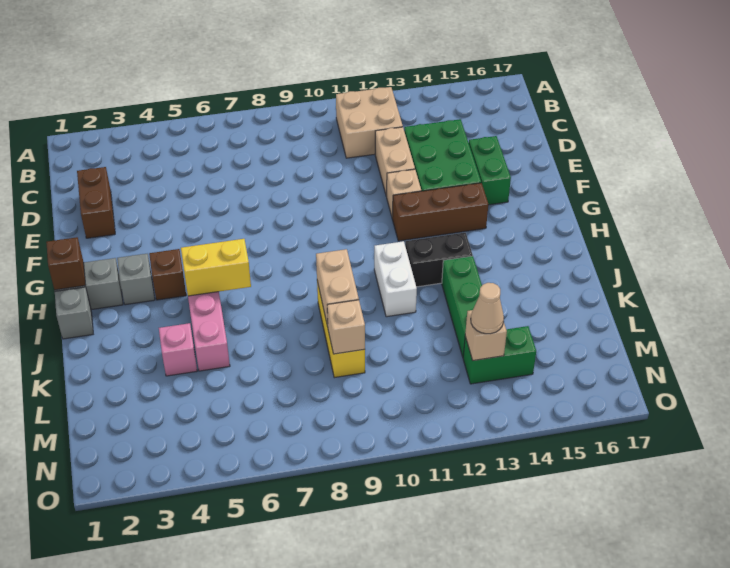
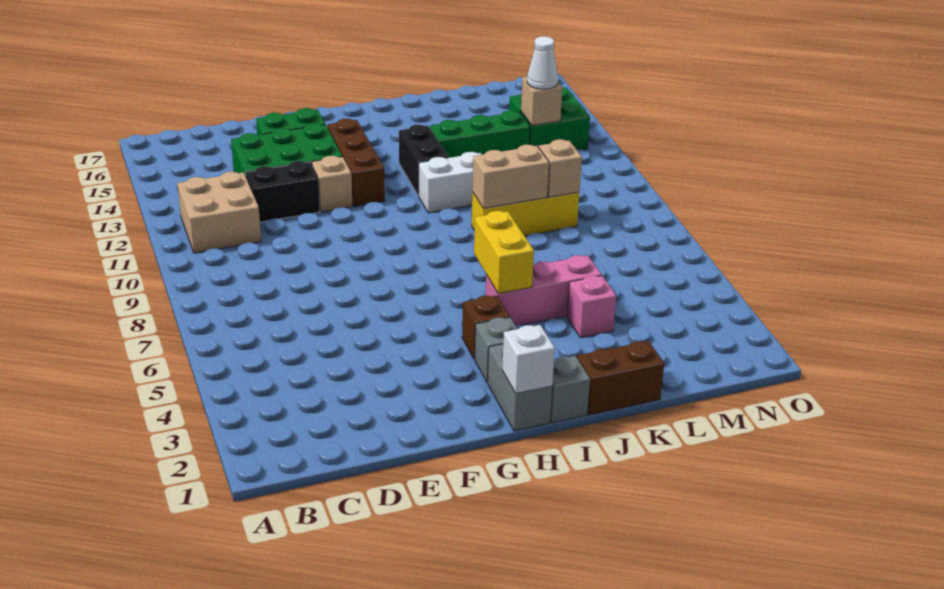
brown 1x2 brick [77,167,115,238] -> brown 1x2 brick moved to [577,341,664,415]
tan 1x2 brick [375,127,415,196] -> black 1x2 brick [245,161,320,222]
brown 1x1 brick [46,237,86,290] -> white 1x1 brick [502,325,555,394]
green 1x2 brick [463,326,536,384] -> green 2x2 brick [509,87,590,150]
tan 1x1 cone [471,283,504,334] -> white 1x1 cone [527,36,558,89]

